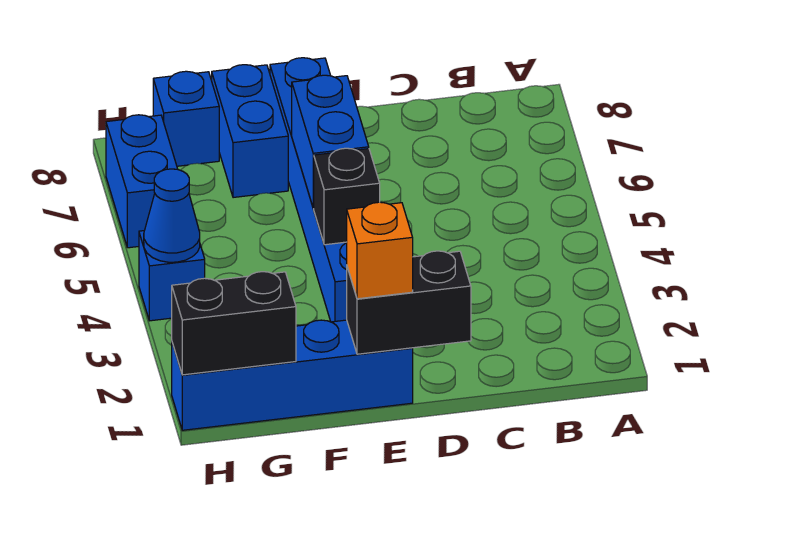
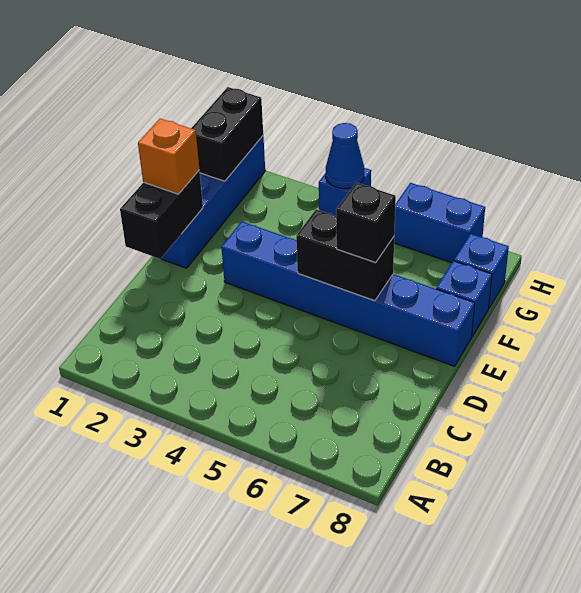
black 1x1 brick [314,148,380,245] -> black 1x1 brick moved to [336,183,396,262]
blue 1x2 brick [292,75,369,208] -> black 1x2 brick [296,210,394,301]
blue 1x2 brick [212,65,288,198] -> blue 1x1 brick [436,261,492,336]

